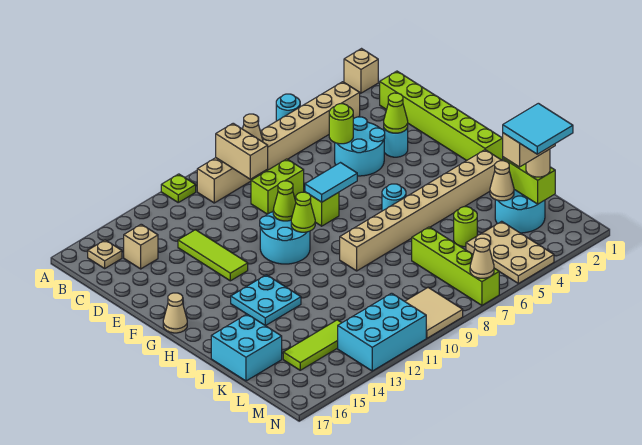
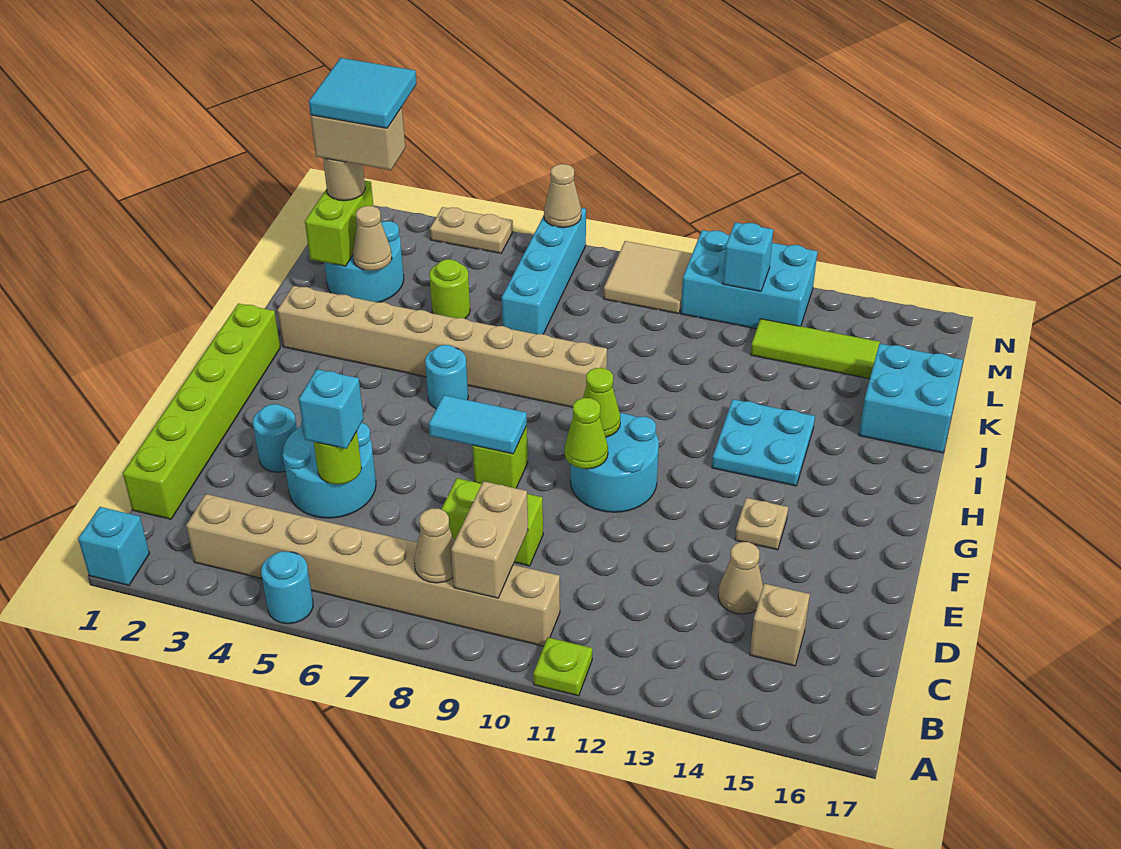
tan 1x1 brick [344,49,378,93] -> cyan 1x1 brick [78,507,149,585]
tan 1x1 plate [88,240,122,268] -> tan 1x1 plate moved to [735,498,788,550]
none -> cyan 1x1 brick [299,369,364,449]
lime 1x3 tile [178,230,248,281] -> none
lime 1x1 cone [384,93,408,133] -> none
tan 1x1 cone [163,293,187,333] -> tan 1x1 cone moved to [718,542,763,614]
lime 1x4 brick [412,227,499,305] -> cyan 1x4 brick [502,208,586,334]
tan 2x3 plate [466,221,554,283] -> tan 1x2 plate [430,207,513,253]
none -> cyan 1x1 brick [723,222,773,291]

